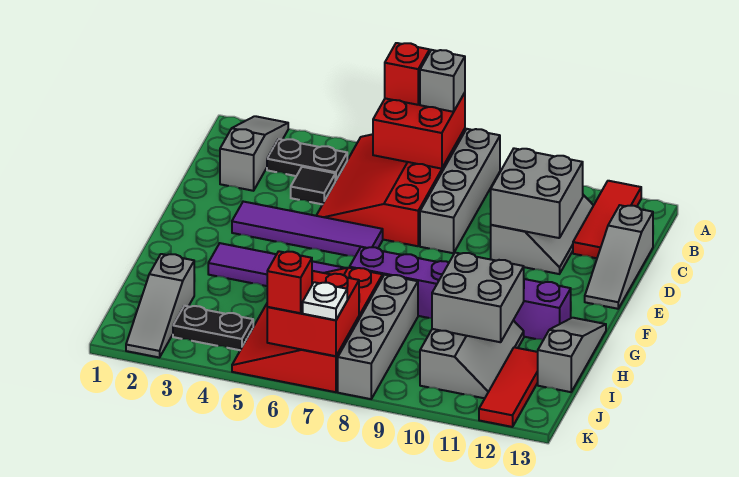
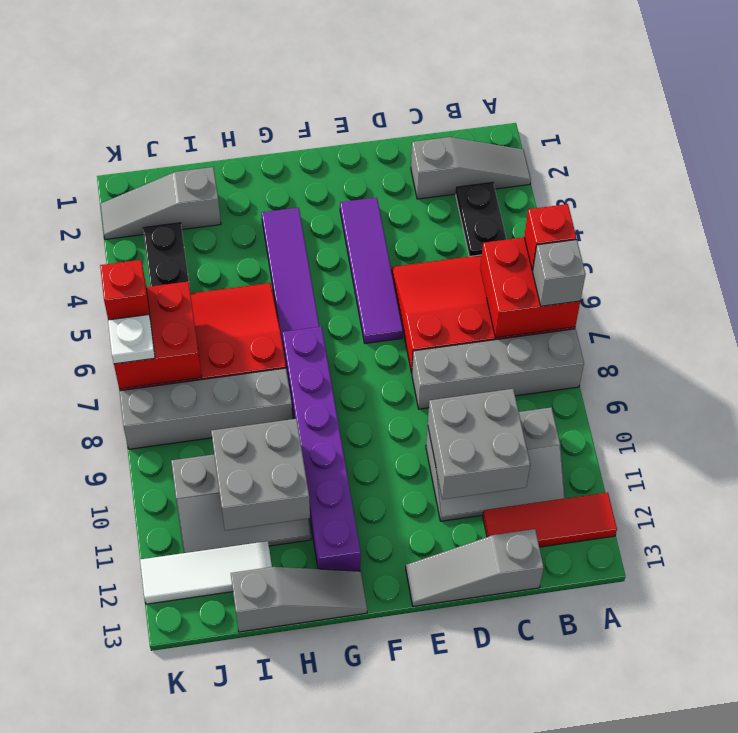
black 1x1 tile [291,167,335,204] -> none
red 1x3 tile [479,347,538,427] -> white 1x3 tile [140,541,272,604]

